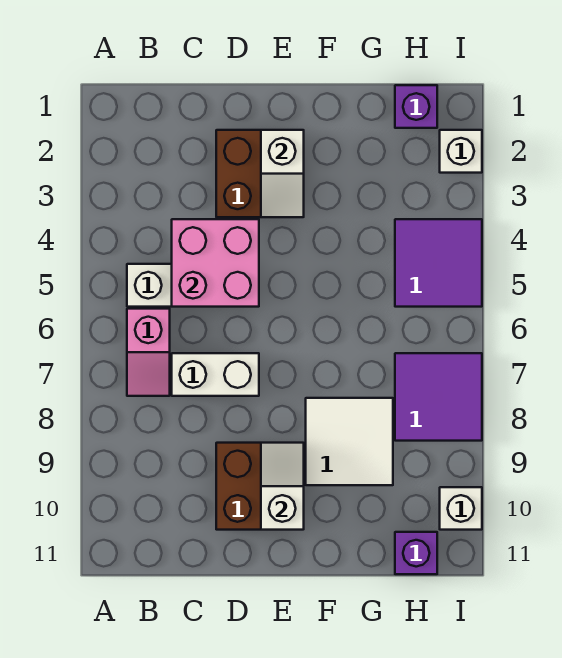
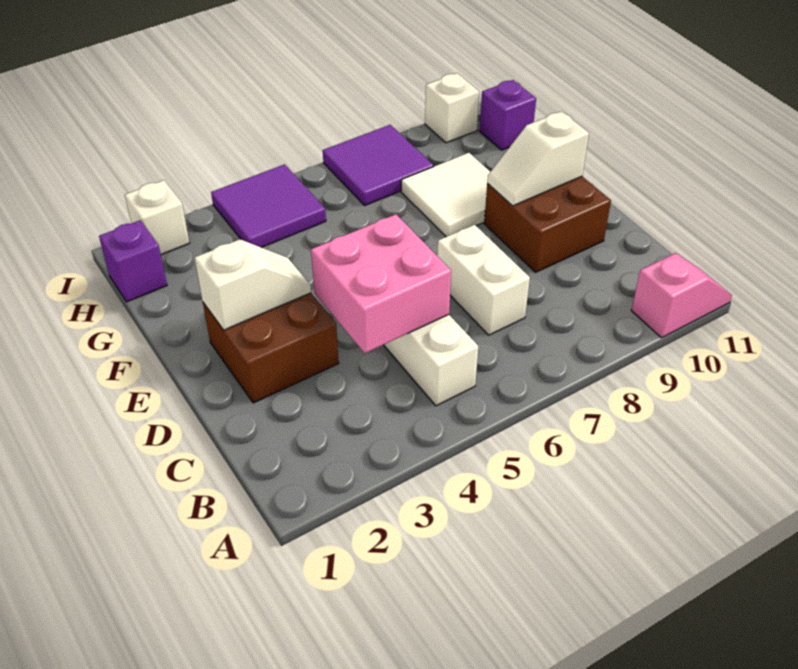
pink 1x2 slope [127,309,170,396] -> pink 1x2 slope moved to [631,253,732,338]

